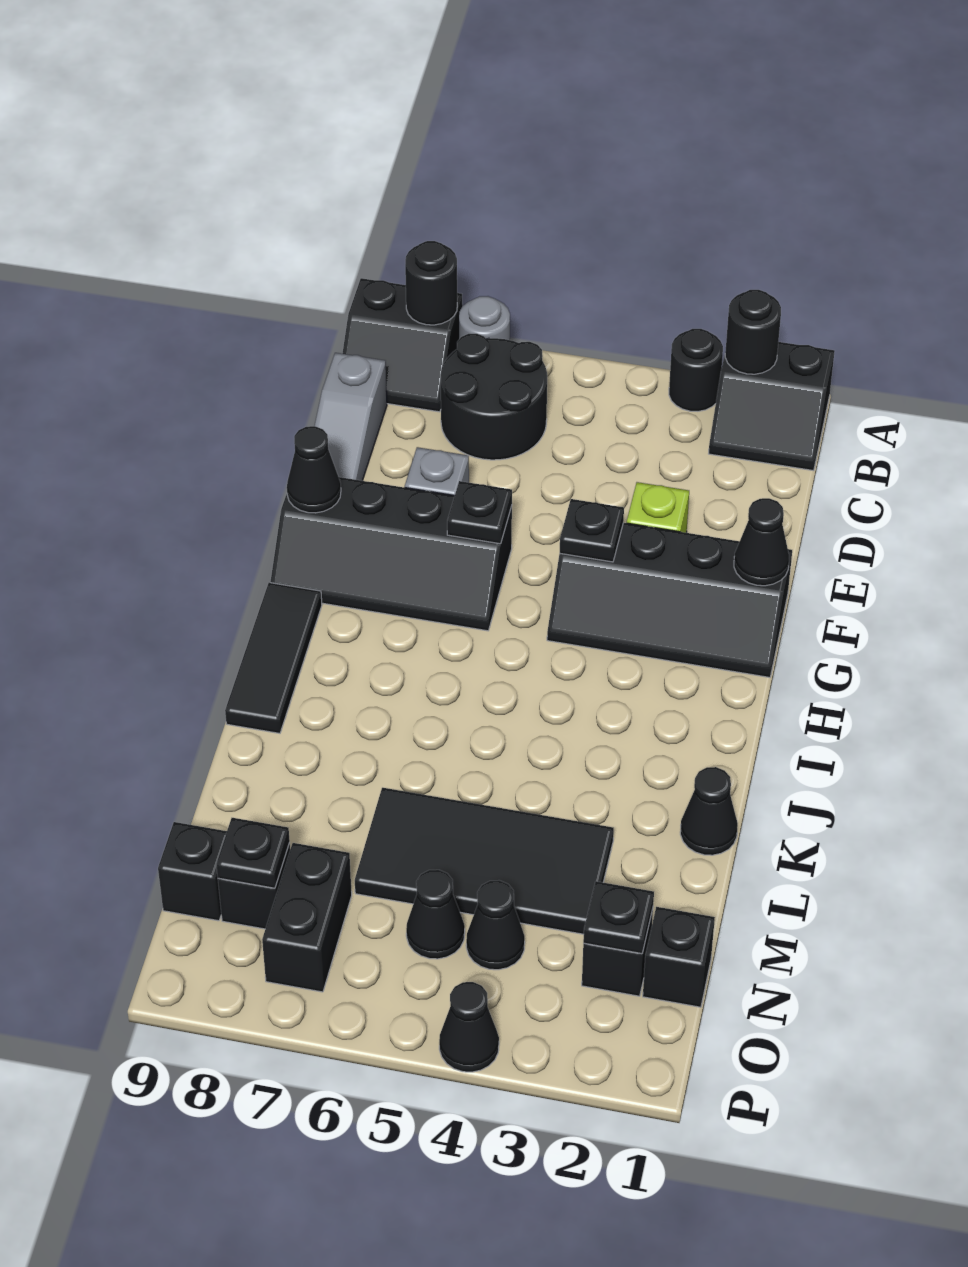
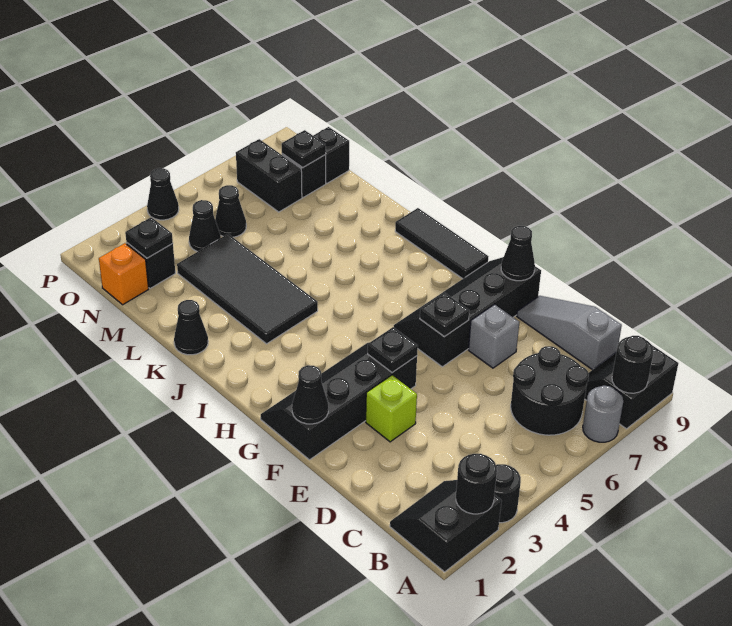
black 2x4 tile [355,788,614,934] -> black 2x4 tile turned to [177,234,318,344]
black 1x1 brick [643,907,715,1007] -> orange 1x1 brick [99,243,149,305]

